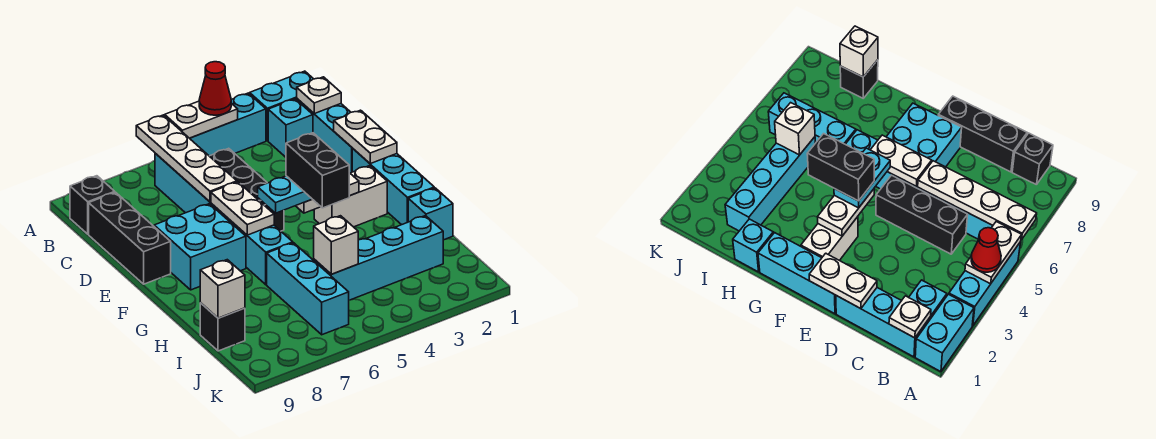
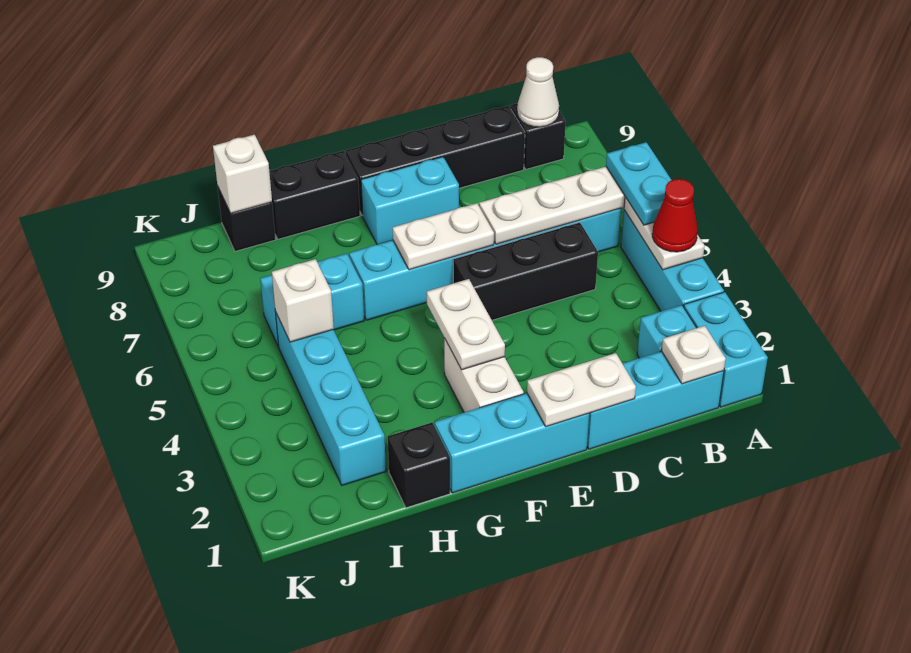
none -> white 1x1 cone [517,57,559,127]
black 1x3 brick [89,192,171,284] -> black 1x4 brick [346,106,525,216]
cyan 2x2 brick [154,204,246,290] -> cyan 1x2 brick [361,157,459,245]
cyan 1x2 plate [258,176,312,213] -> cyan 1x2 plate moved to [606,142,671,225]
black 1x2 brick [286,133,349,208] -> black 1x2 brick moved to [269,151,360,239]
cyan 1x1 brick [408,188,453,240] -> black 1x1 brick [388,423,450,508]
cyan 1x3 brick [267,243,349,335] -> cyan 1x2 brick [260,253,364,346]

